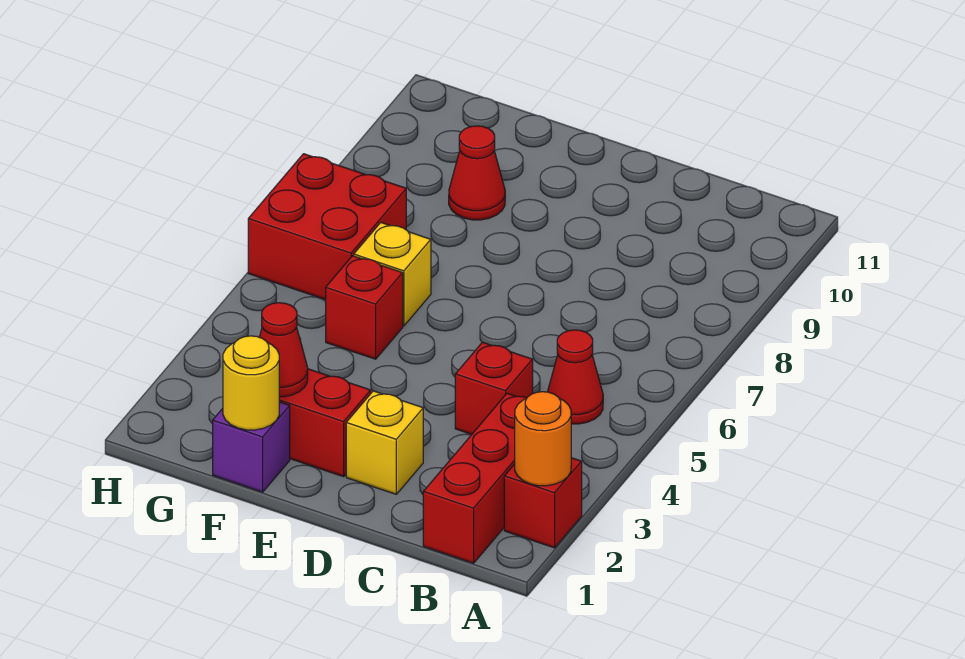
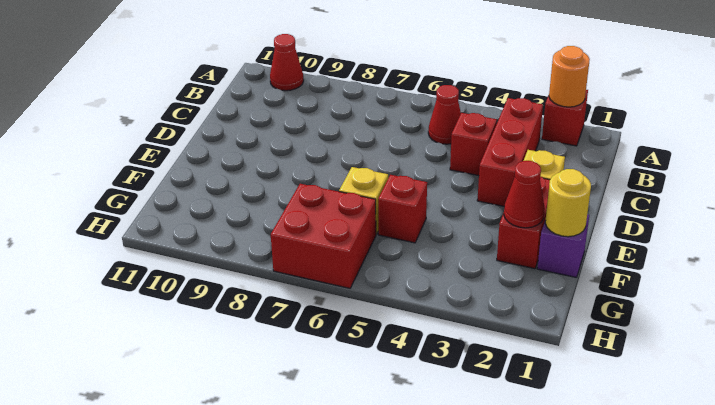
red 1x3 brick [423,393,527,563] -> red 1x3 brick turned to [477,98,543,206]
red 1x1 cone [449,126,505,220] -> red 1x1 cone moved to [270,34,304,91]

